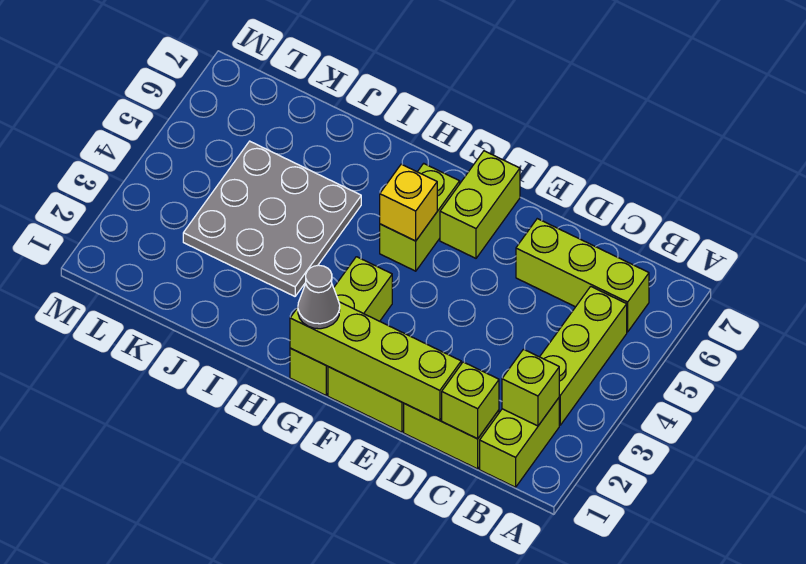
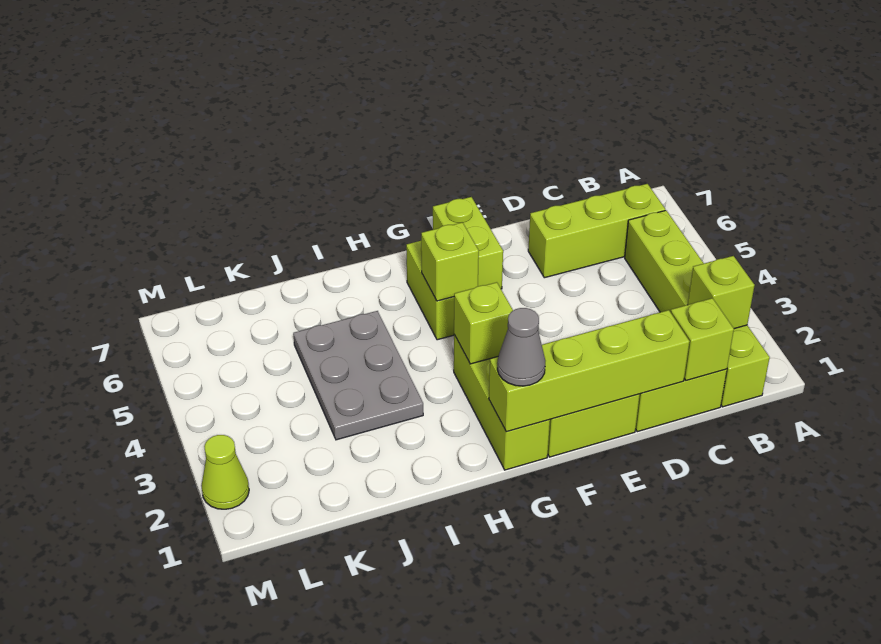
none -> lime 1x1 brick [454,282,513,364]
yellow 1x1 brick [380,164,437,241] -> lime 1x1 brick [421,222,479,301]
grey 3x3 plate [183,141,361,296] -> grey 2x3 plate [293,311,423,440]
none -> lime 1x1 cone [201,435,249,509]

